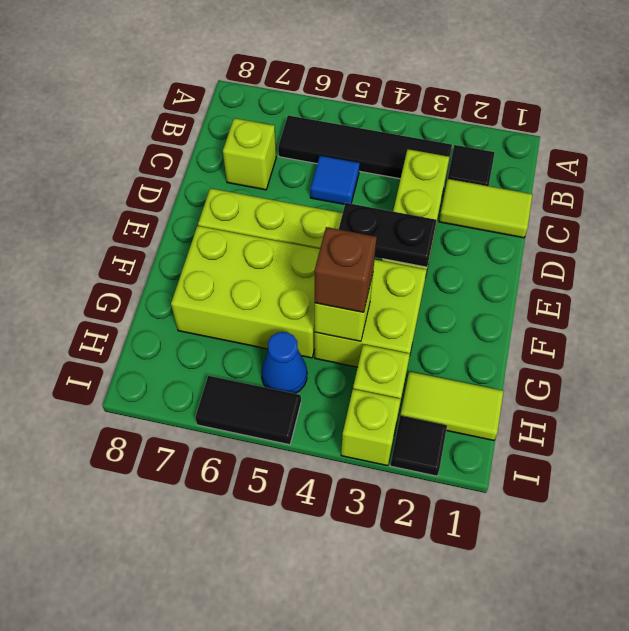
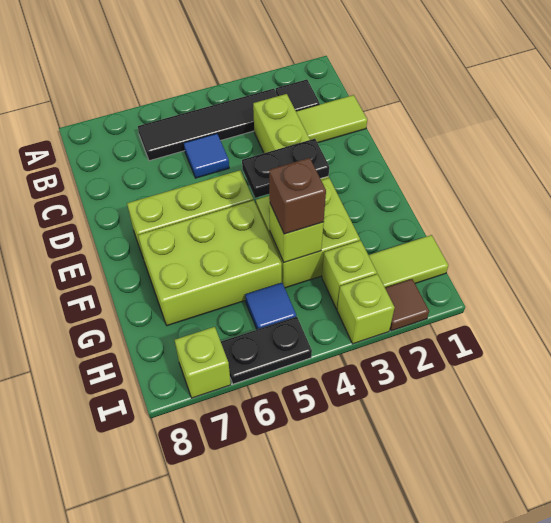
lime 1x1 brick [223,118,276,190] -> lime 1x1 brick moved to [175,327,231,398]
blue 1x1 cone [261,332,307,394] -> blue 1x1 tile [245,283,296,330]
black 1x1 tile [390,416,447,476] -> brown 1x1 tile [385,279,429,331]
black 1x2 tile [195,376,301,445] -> black 1x2 plate [221,317,312,384]

